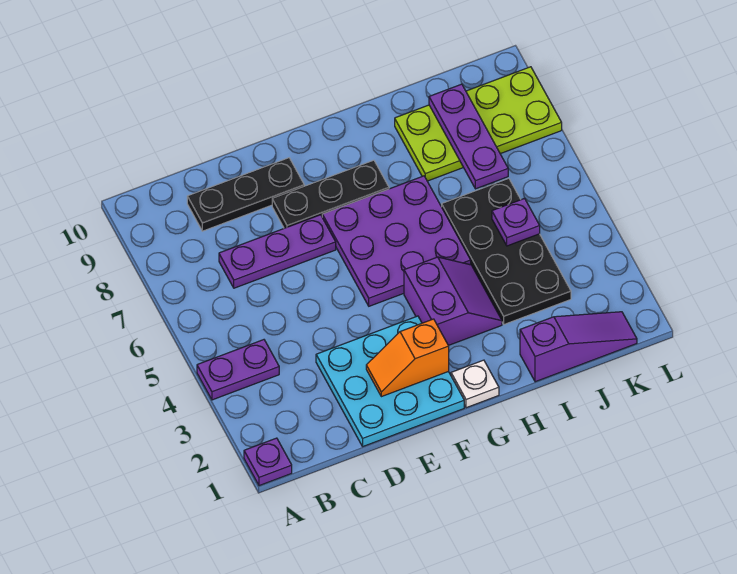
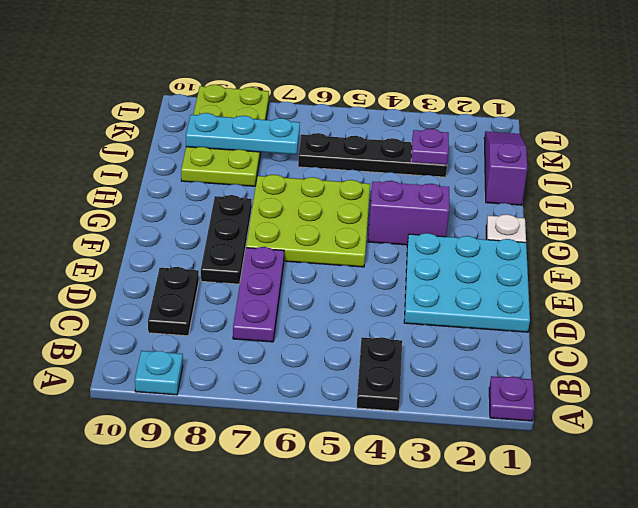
purple 1x2 plate [197,340,279,400] -> black 1x2 plate [356,337,402,411]
none -> cyan 1x1 plate [135,351,183,395]
black 1x3 plate [187,158,304,231] -> black 1x2 plate [148,267,199,336]
orange 1x2 slope [366,319,449,397] -> none
purple 3x3 plate [322,176,471,306] -> lime 3x3 plate [246,175,370,267]
black 2x4 plate [442,178,571,324] -> black 1x4 plate [298,133,447,177]
purple 1x1 plate [492,199,540,246] -> purple 1x1 plate moved to [411,129,449,165]
purple 1x3 plate [429,84,508,189] -> cyan 1x3 plate [186,113,300,155]

